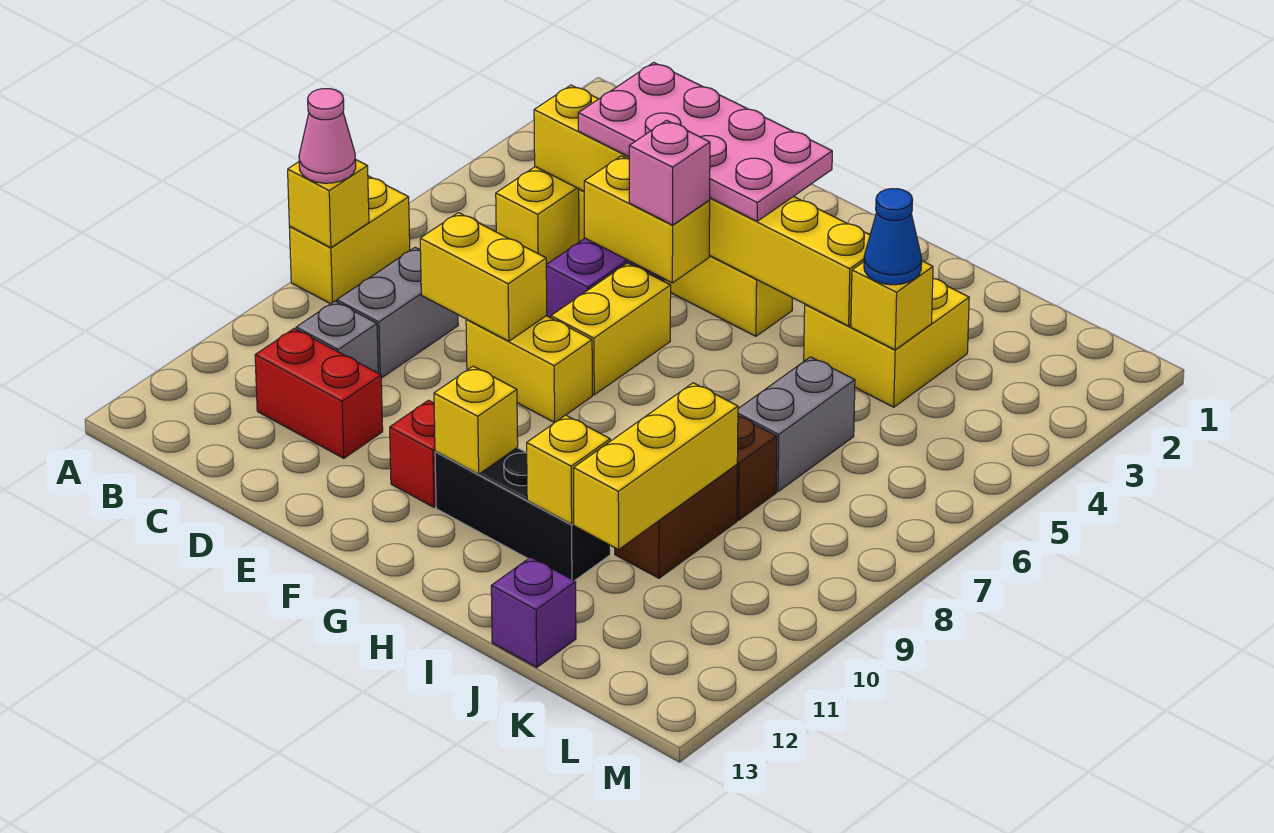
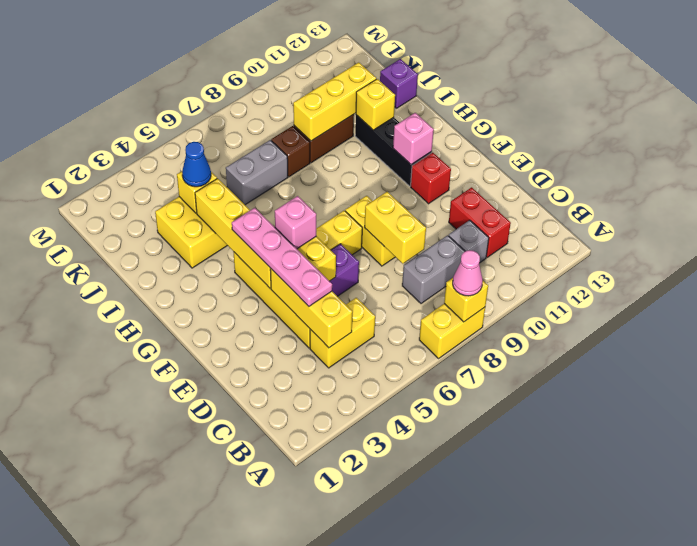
pink 2x4 plate [578,62,832,221] -> pink 1x4 plate [232,208,332,306]
yellow 1x1 brick [434,366,518,474] -> pink 1x1 brick [393,113,434,164]

